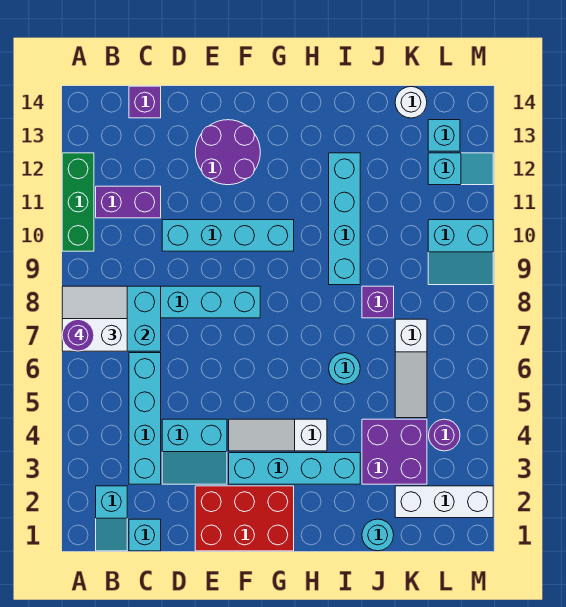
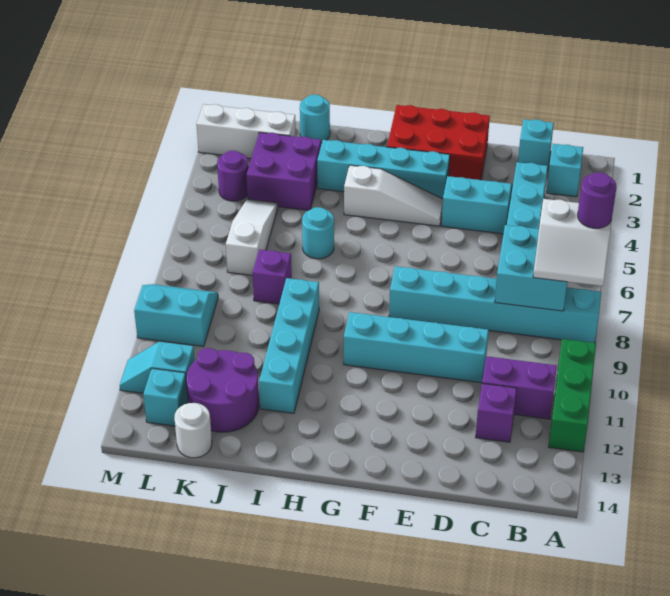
purple 1x1 brick [129,86,161,118] -> purple 1x1 brick moved to [476,383,517,442]
purple 2x2 round brick [195,120,260,185] -> purple 2x2 round brick moved to [187,348,259,432]

